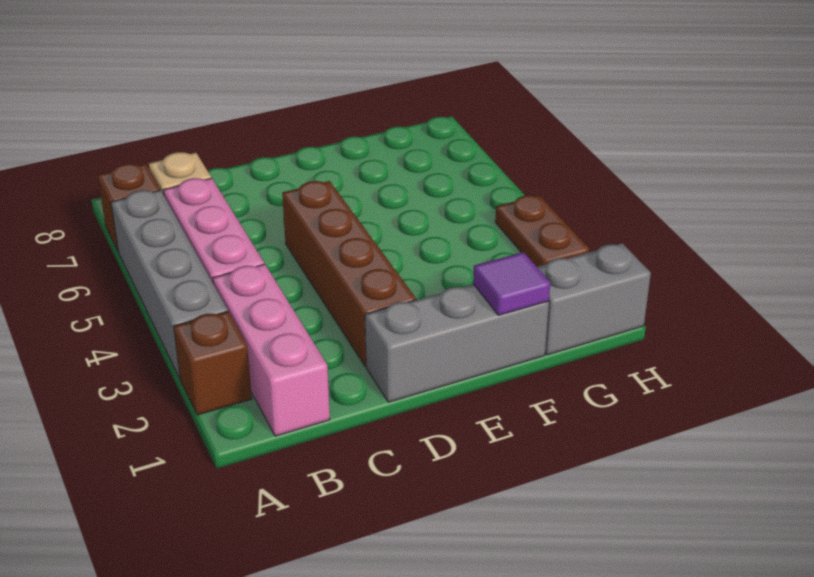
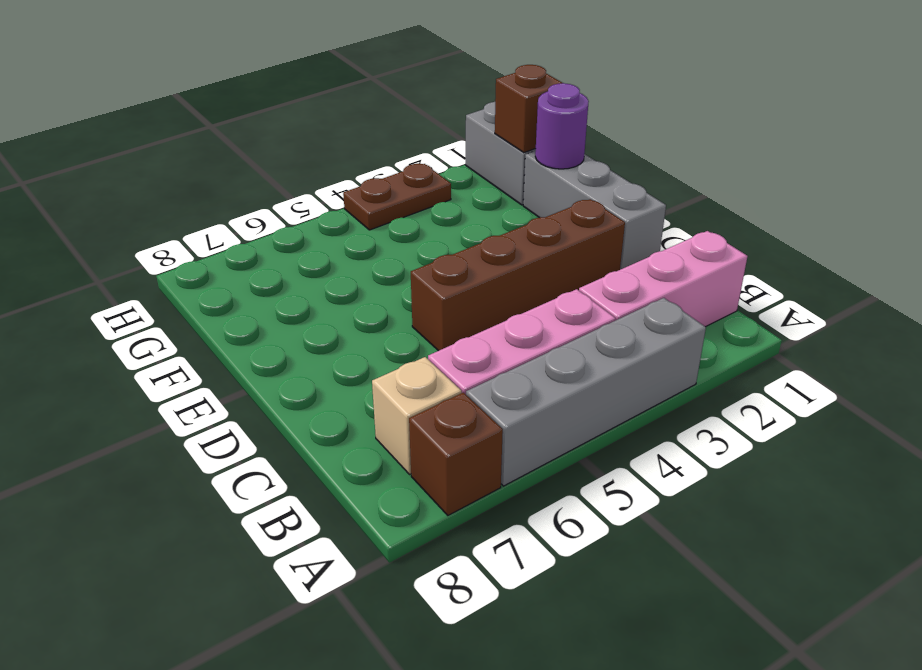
brown 1x1 brick [173,311,252,415] -> brown 1x1 brick moved to [495,65,562,153]
purple 1x1 tile [473,252,550,315] -> purple 1x1 round brick [535,83,589,169]

